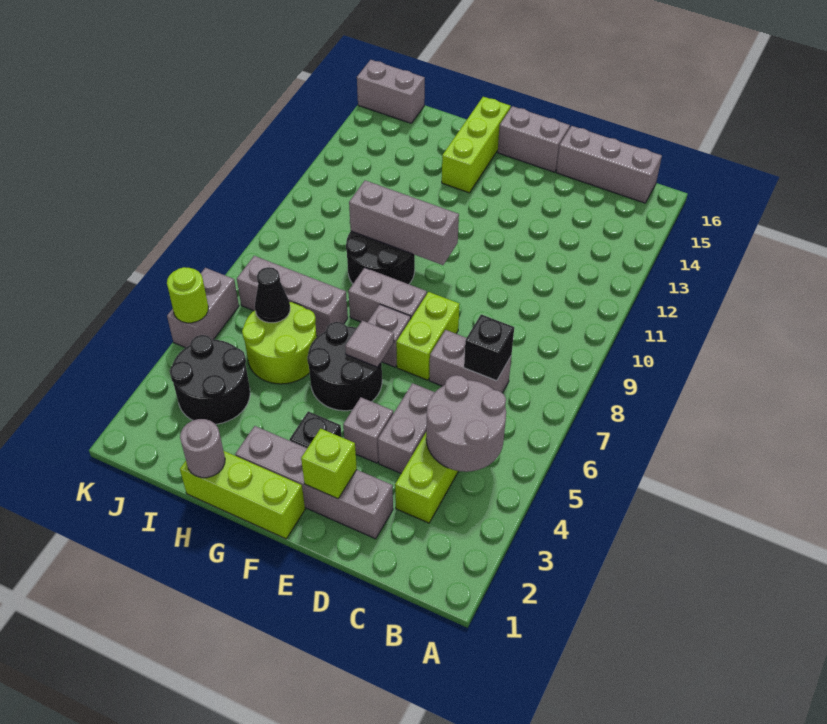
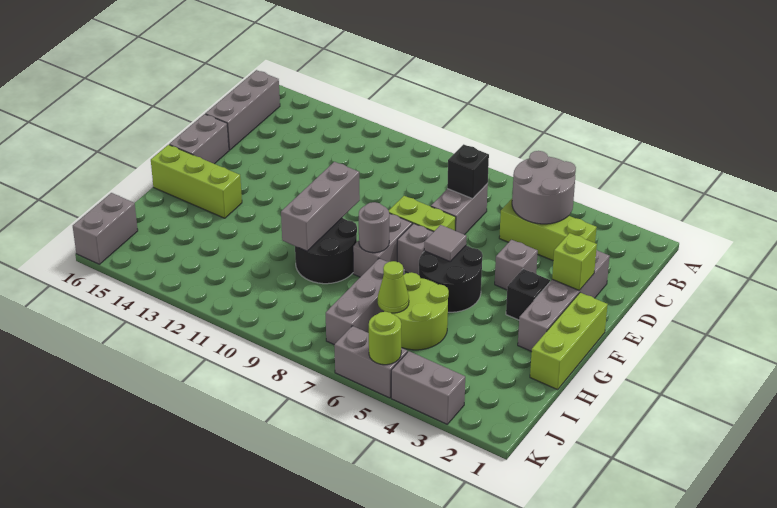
grey 1x2 brick [378,383,435,473] -> grey 1x2 brick moved to [391,351,465,424]
grey 1x1 round brick [180,419,225,478] -> grey 1x1 round brick moved to [359,202,389,253]
black 2x2 round brick [170,335,250,424] -> none
black 1x1 cone [255,267,290,323] -> lime 1x1 cone [378,261,409,313]

